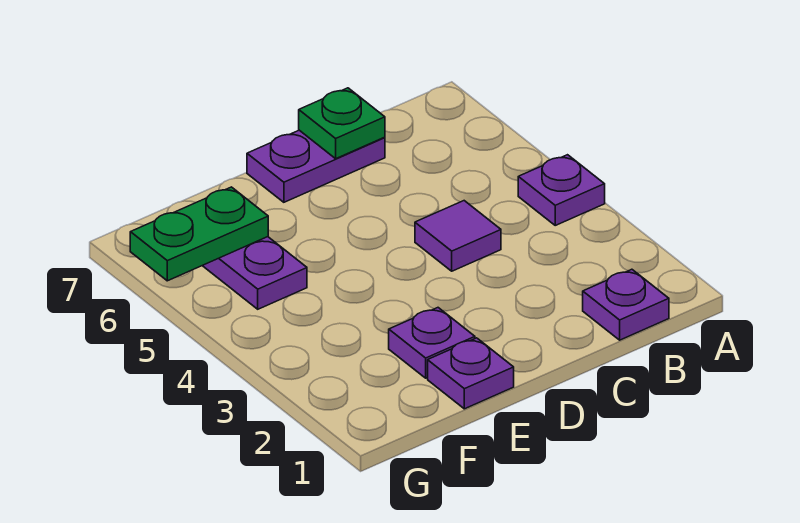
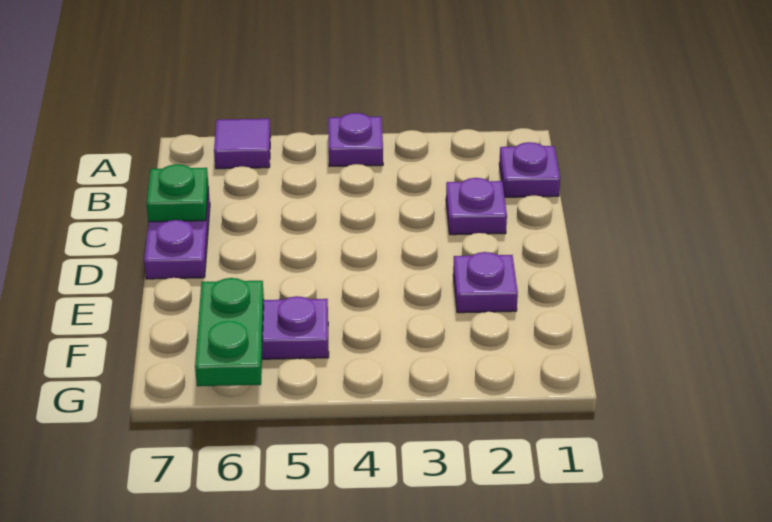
purple 1x1 tile [415,201,501,271] -> purple 1x1 tile moved to [214,119,271,169]
purple 1x1 plate [428,338,514,409] -> purple 1x1 plate moved to [446,178,507,235]

